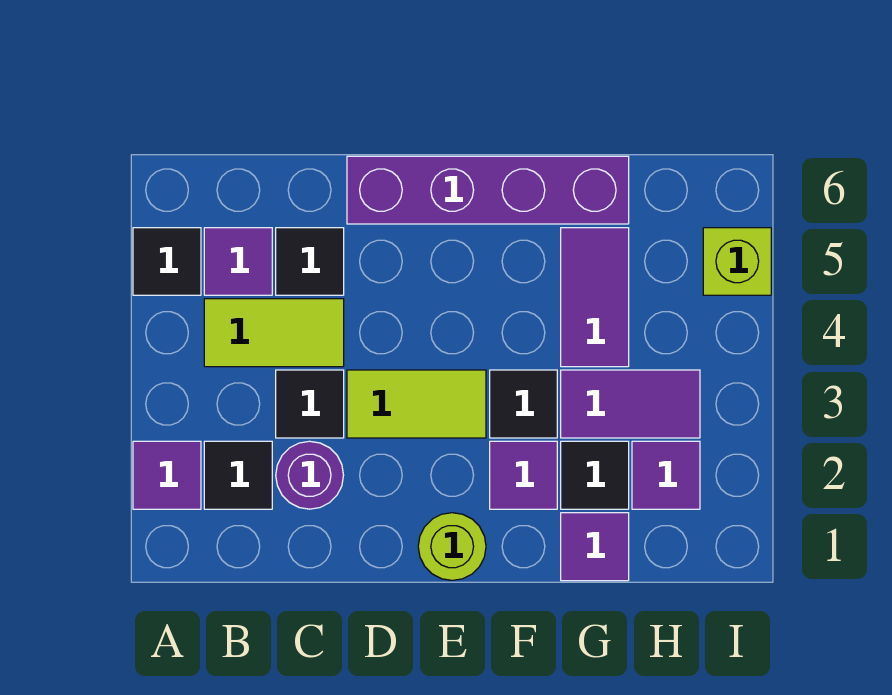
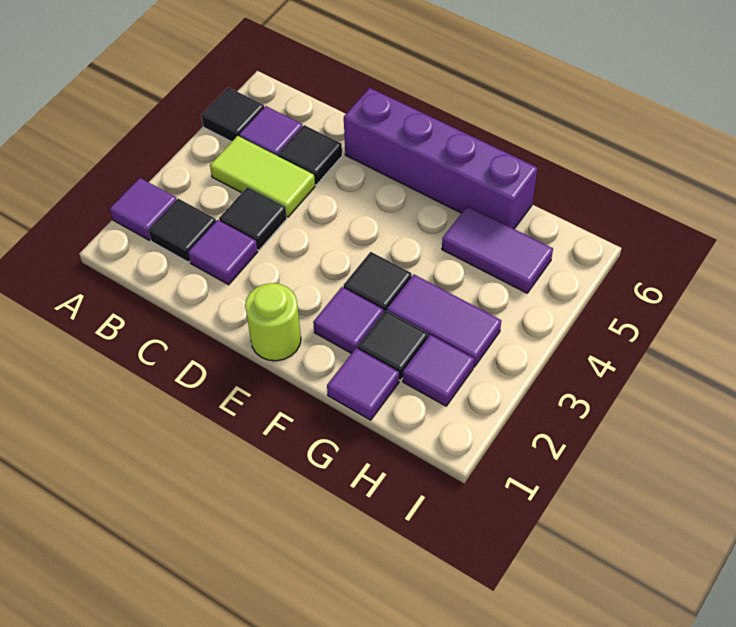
purple 1x1 round brick [276,441,344,509] -> purple 1x1 tile [188,220,258,285]
lime 1x2 tile [347,370,486,438] -> none
purple 1x2 tile [561,228,629,367] -> purple 1x2 tile turned to [442,206,553,293]
lime 1x1 brick [703,228,771,295] -> none

